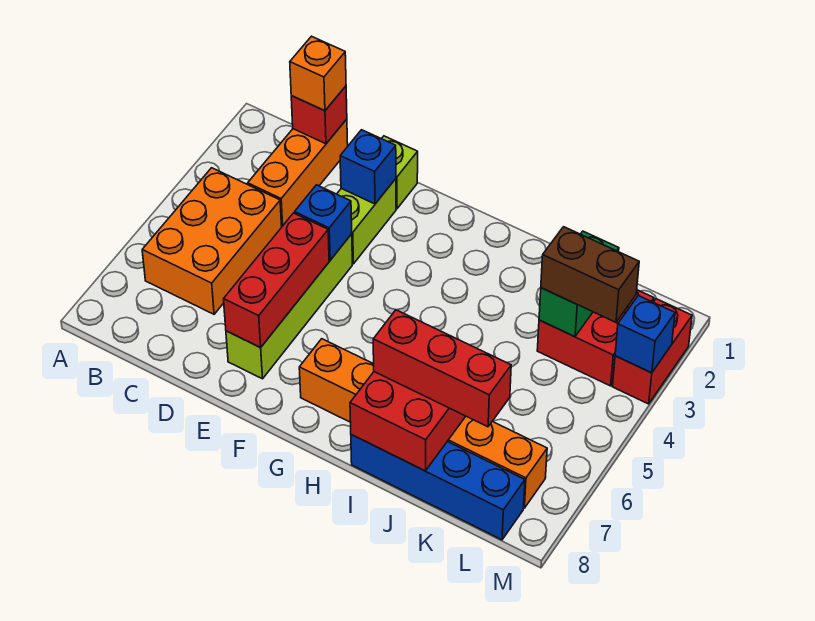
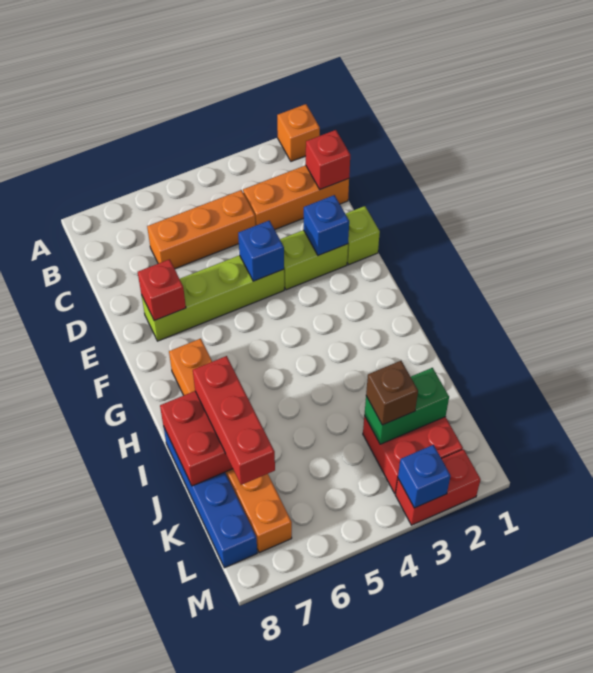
orange 2x3 brick [142,168,282,314] -> orange 1x3 brick [147,190,255,269]
orange 1x1 brick [290,36,346,111] -> orange 1x1 brick moved to [277,104,320,161]
red 1x3 brick [224,213,329,348] -> red 1x1 brick [138,259,186,321]
brown 1x2 brick [541,227,639,322] -> brown 1x1 brick [366,361,418,425]

